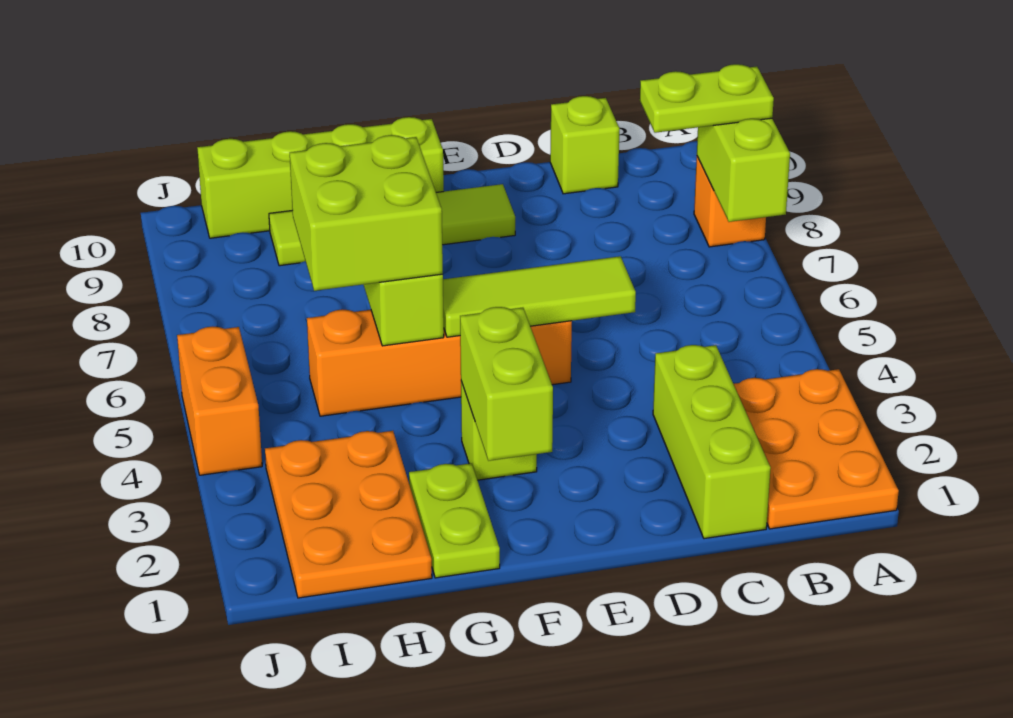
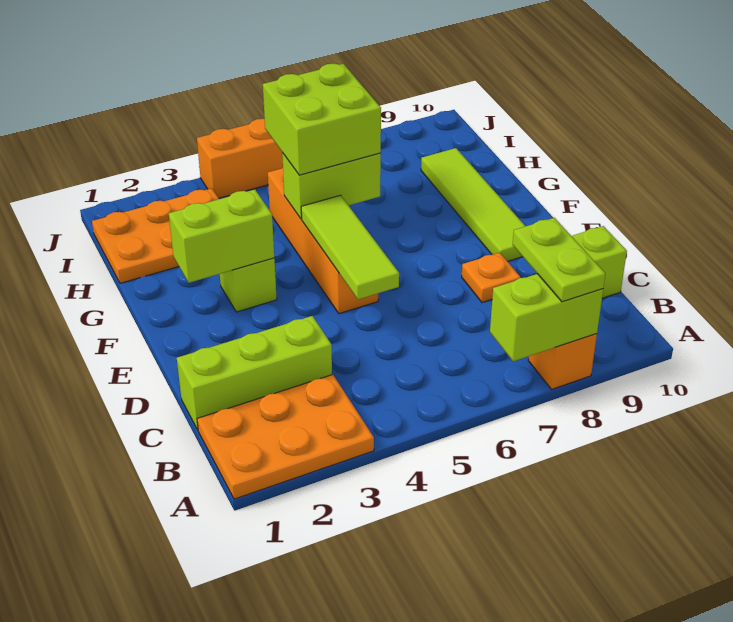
none -> orange 1x1 plate [462,253,521,302]
lime 1x4 brick [197,117,444,238] -> none
lime 1x2 plate [409,463,500,578] -> none

